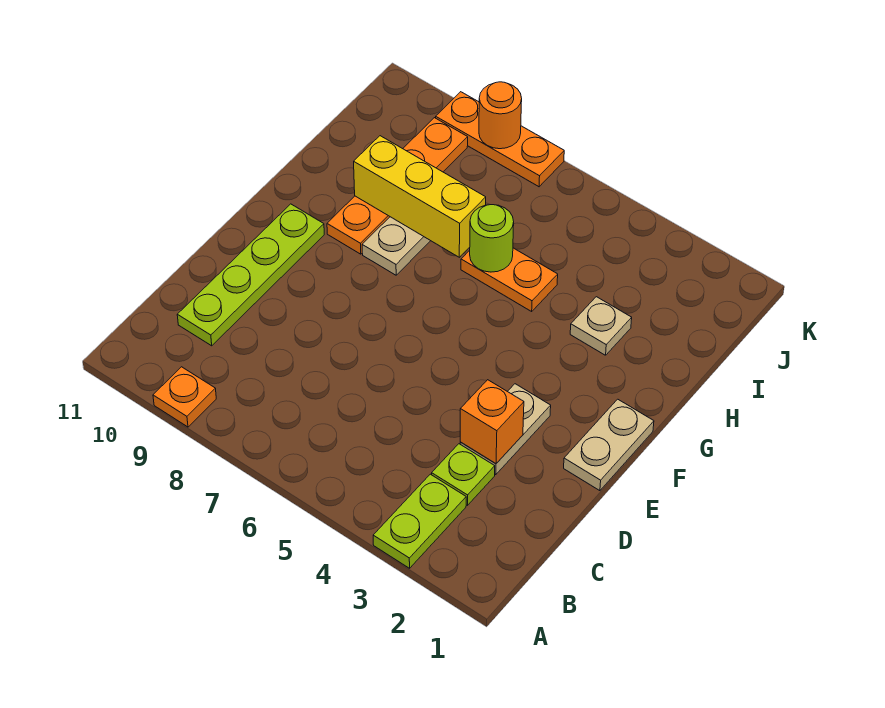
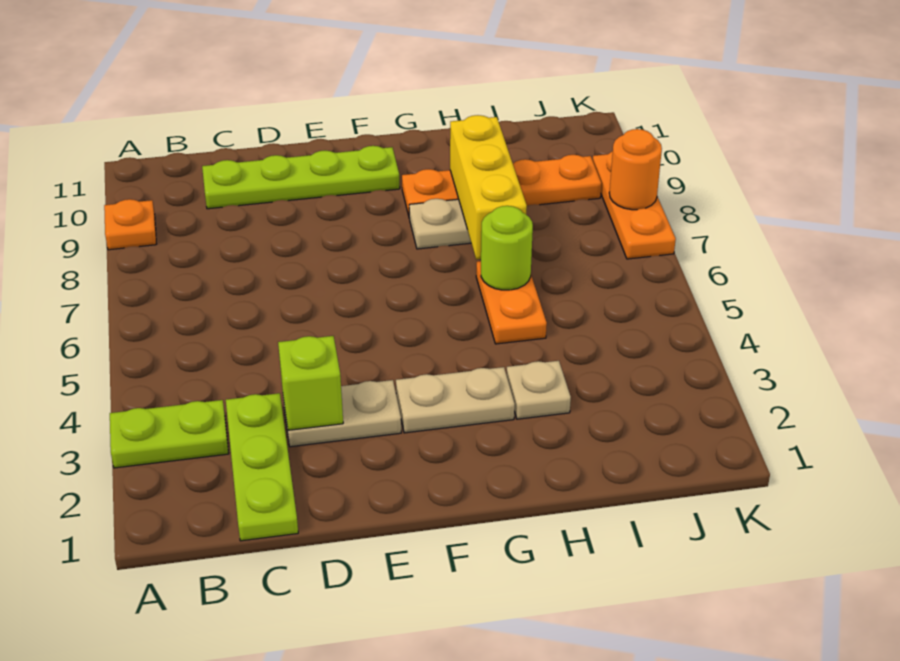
lime 1x1 plate [432,444,495,505] -> lime 1x3 plate [226,393,298,541]
orange 1x1 brick [460,380,524,464] -> lime 1x1 brick [278,336,343,430]
tan 1x2 plate [564,399,654,491] -> tan 1x2 plate moved to [396,367,515,433]

